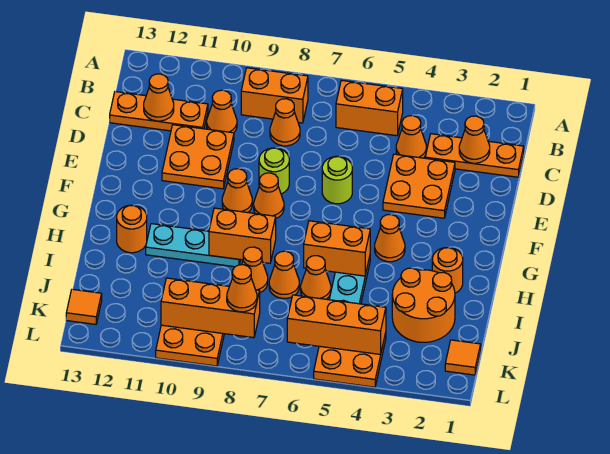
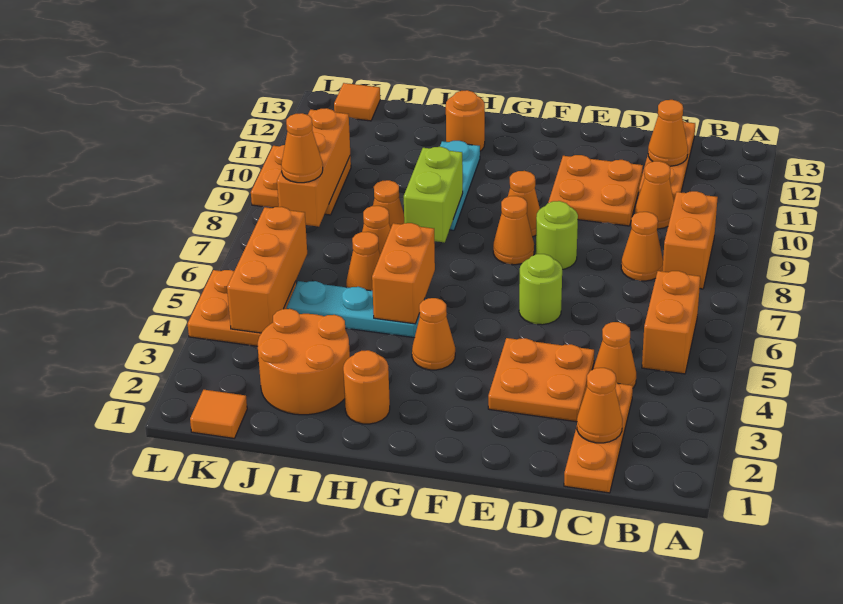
orange 1x2 brick [209,208,276,263] -> lime 1x2 brick [404,147,463,242]

